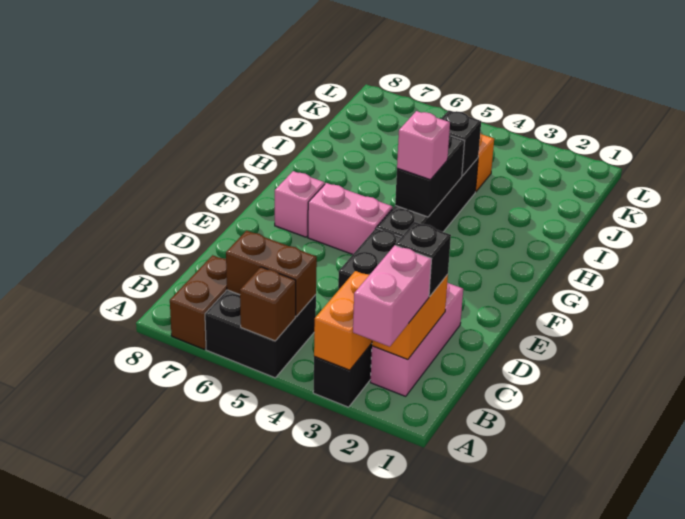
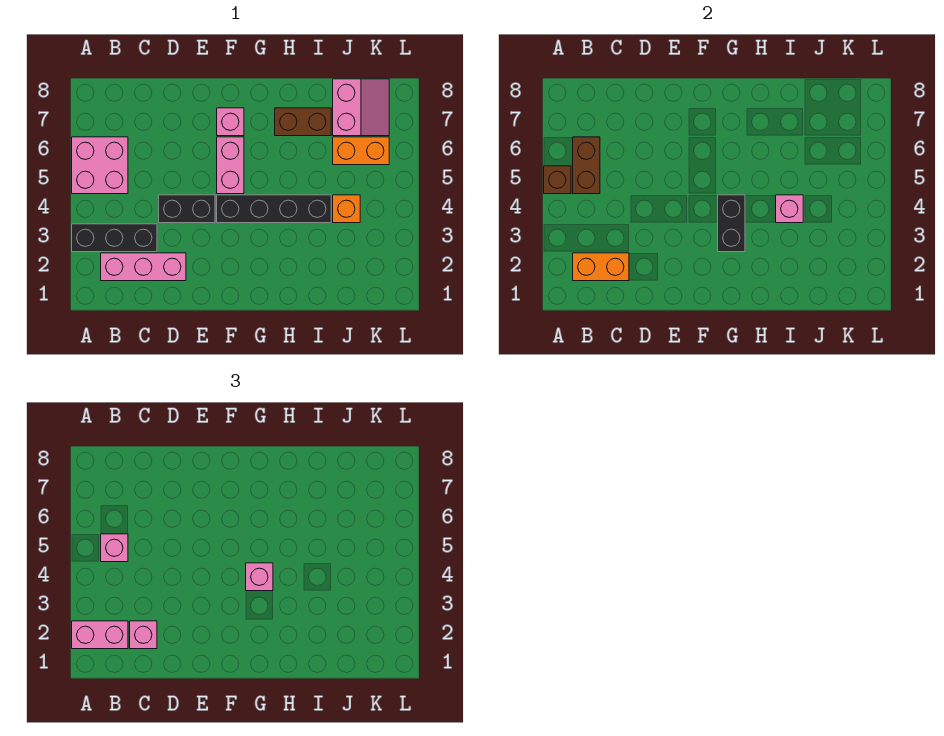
orange 1x2 brick [314,271,372,370] -> orange 1x2 brick moved to [333,137,389,165]
black 2x2 brick [205,290,316,378] -> pink 2x2 brick [72,137,128,194]
brown 1x2 brick [170,255,227,349] -> brown 1x2 brick moved to [275,108,331,136]
none -> pink 1x1 brick [101,534,128,562]
black 1x1 brick [396,222,451,296] -> pink 1x1 brick [130,621,157,649]
black 1x2 brick [395,134,465,217] -> black 1x2 brick turned to [718,195,745,252]
black 1x1 brick [441,110,481,176] -> pink 1x1 brick [776,195,803,223]
none -> pink 2x2 slope [333,79,389,136]

